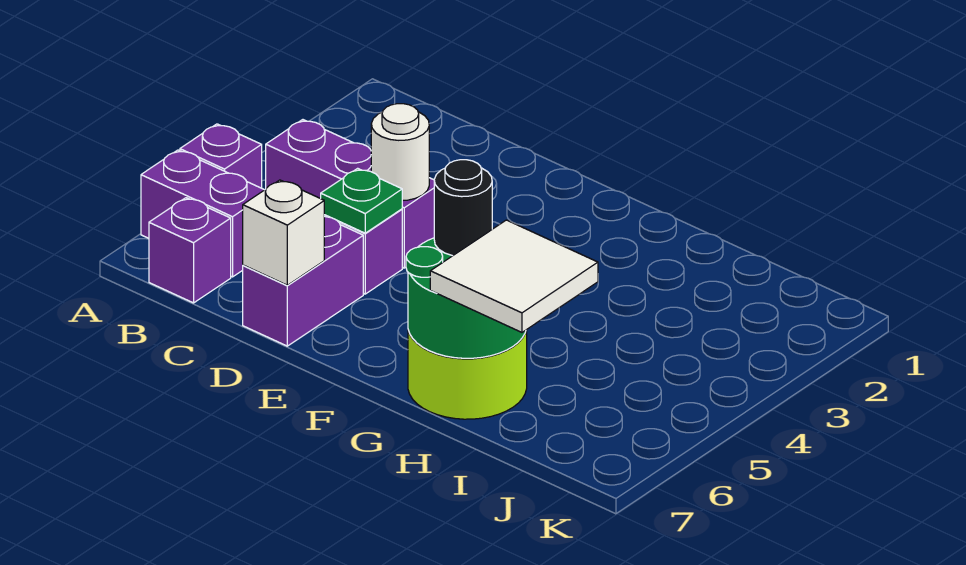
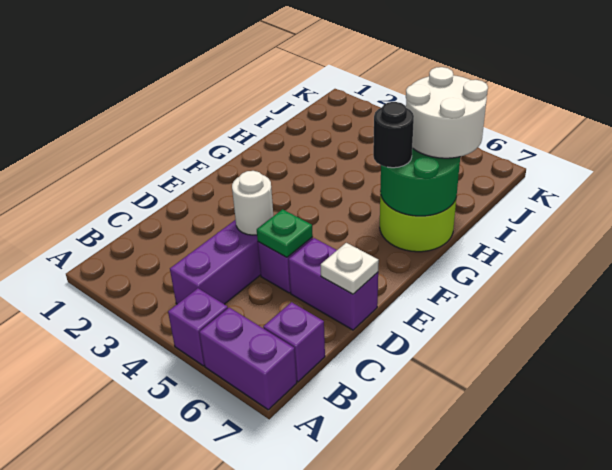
purple 1x2 brick [141,150,264,277] -> purple 1x2 brick turned to [199,308,297,410]
white 1x1 brick [243,180,324,285] -> white 1x1 plate [321,243,379,294]
white 2x2 tile [430,220,598,332] -> white 2x2 round brick [406,67,488,158]

